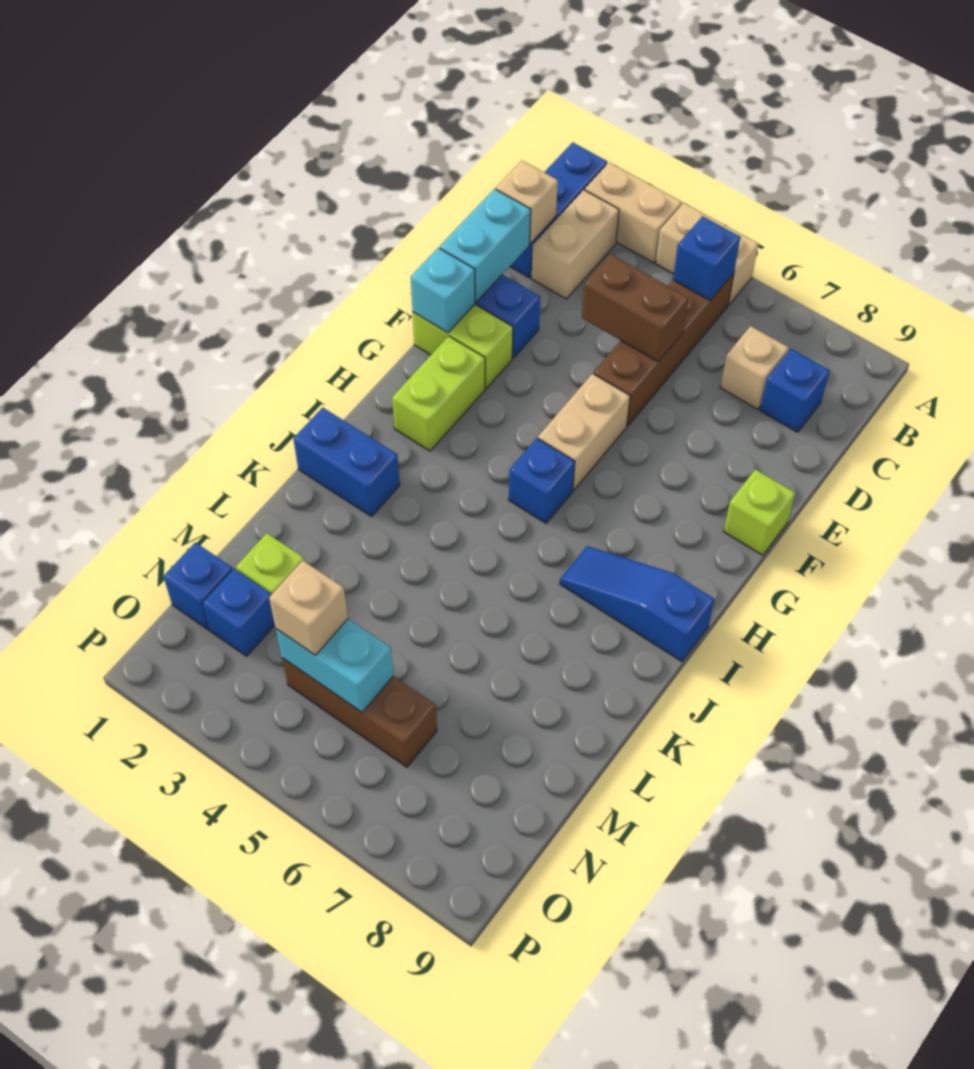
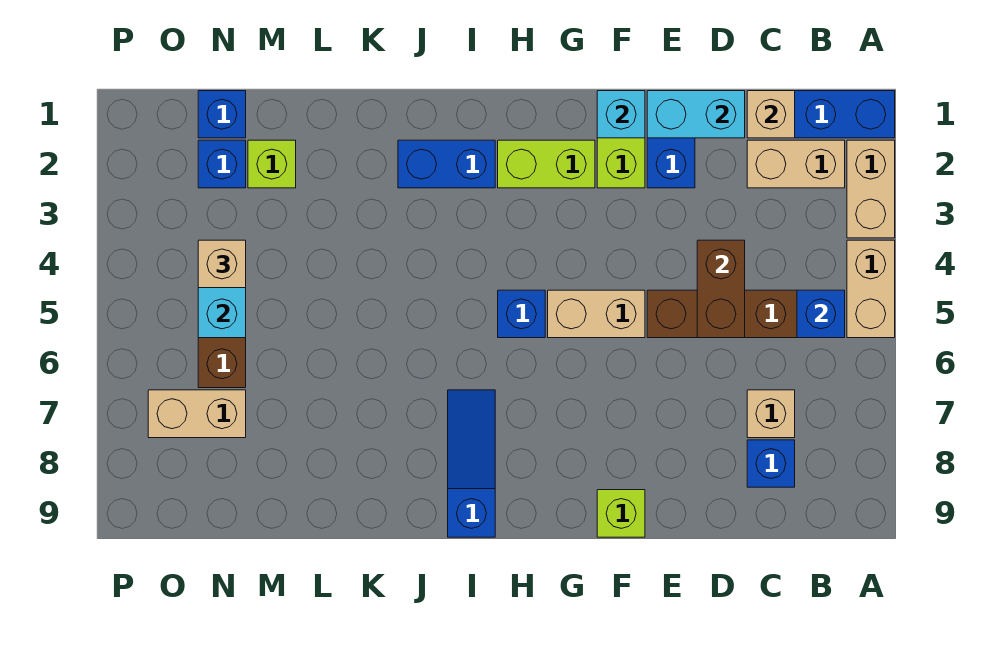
blue 1x2 brick [293,407,400,517] -> blue 1x2 brick turned to [398,140,495,188]
none -> tan 1x2 brick [148,390,246,438]

